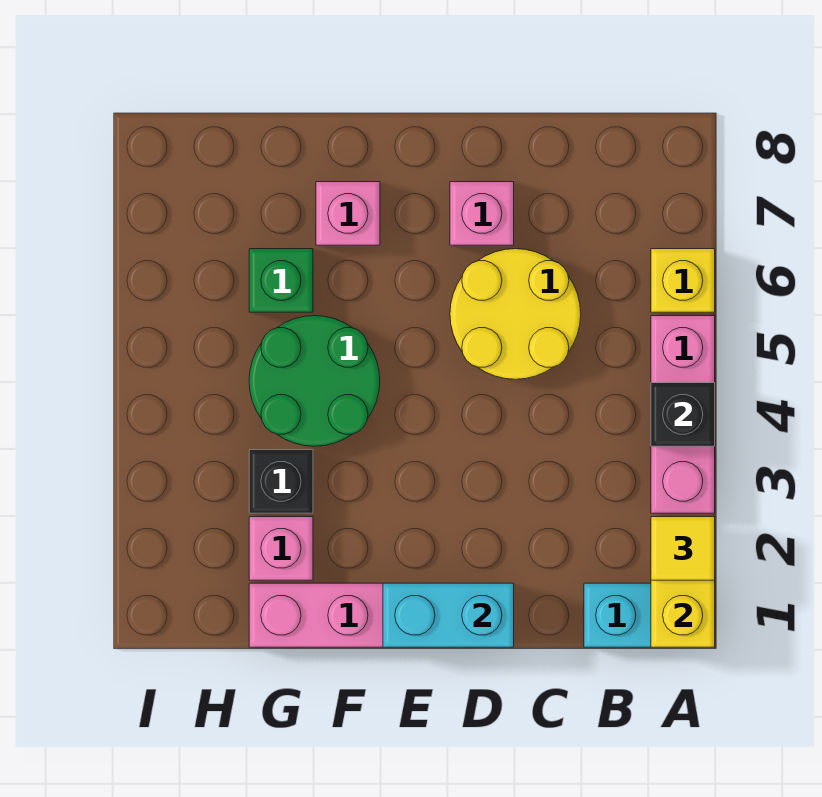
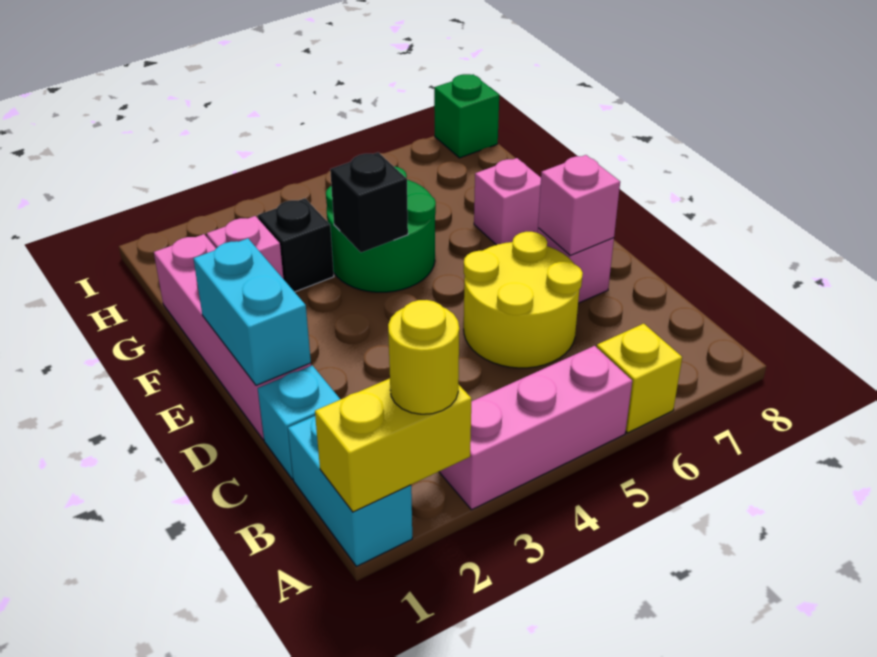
yellow 1x1 tile [651,517,715,580] -> yellow 1x1 round brick [388,300,459,414]
black 1x1 brick [651,383,715,446] -> black 1x1 brick moved to [330,152,408,253]
none -> cyan 1x1 brick [258,365,340,479]
none -> pink 1x1 brick [538,155,620,255]
green 1x1 brick [249,249,313,312] -> green 1x1 brick moved to [434,74,499,158]

